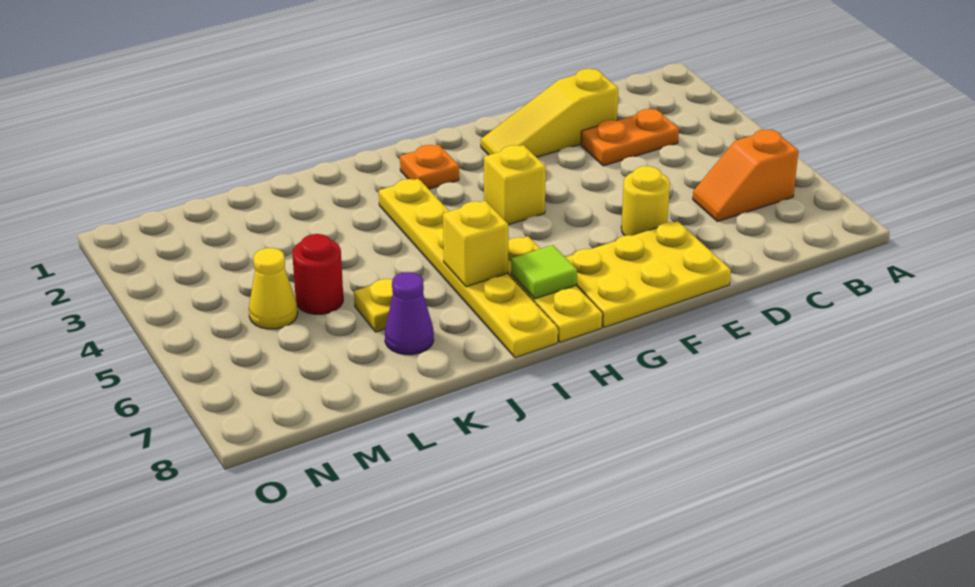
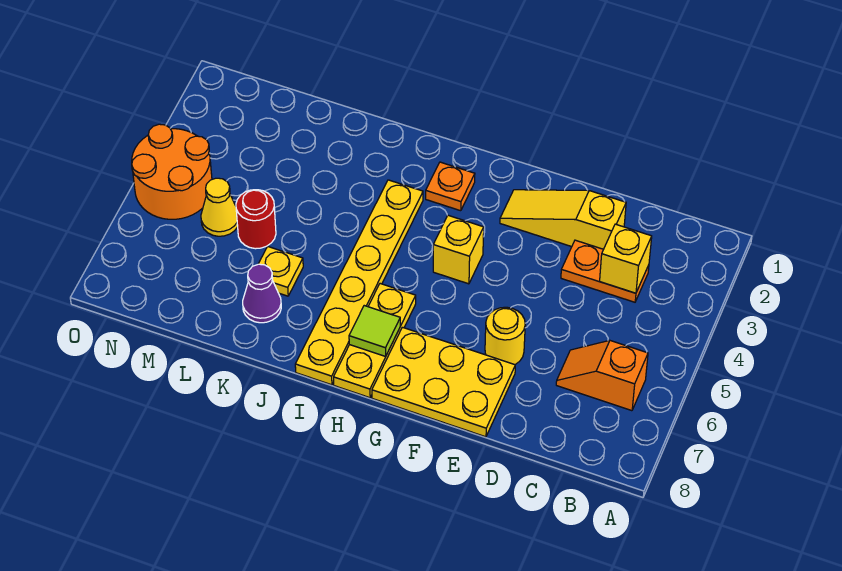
yellow 1x1 brick [443,201,508,287] -> yellow 1x1 brick moved to [600,224,652,293]
none -> orange 2x2 round brick [132,124,212,219]

